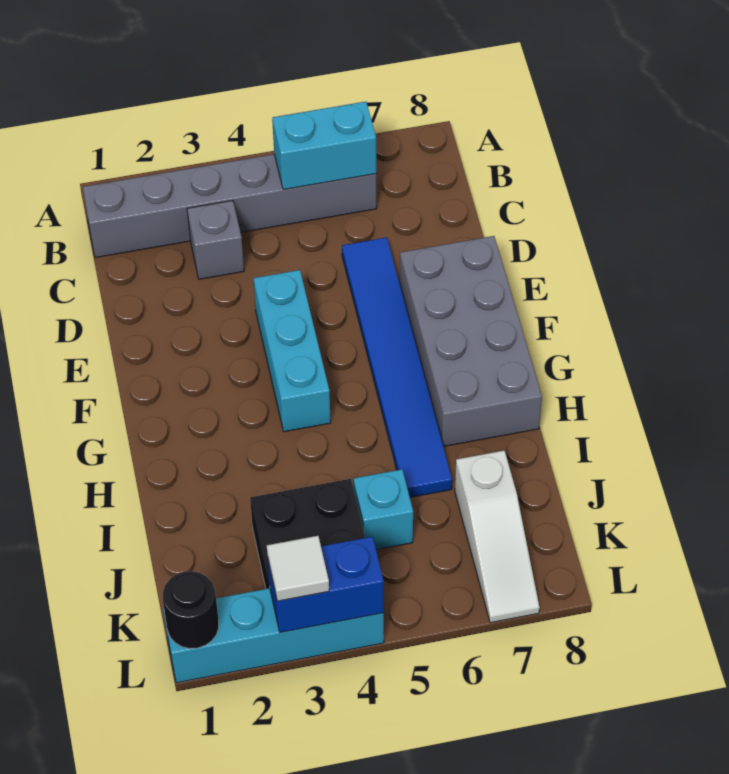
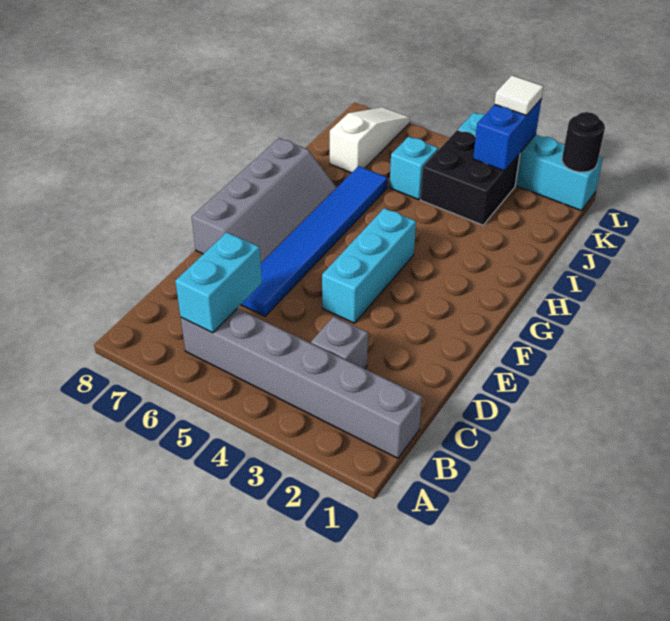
cyan 1x2 brick [272,102,376,190] -> cyan 1x2 brick turned to [175,232,262,333]
grey 2x4 brick [400,236,542,446] -> grey 2x4 slope [192,138,337,263]
blue 1x2 brick [268,537,384,632] -> blue 1x2 brick turned to [473,99,542,171]

